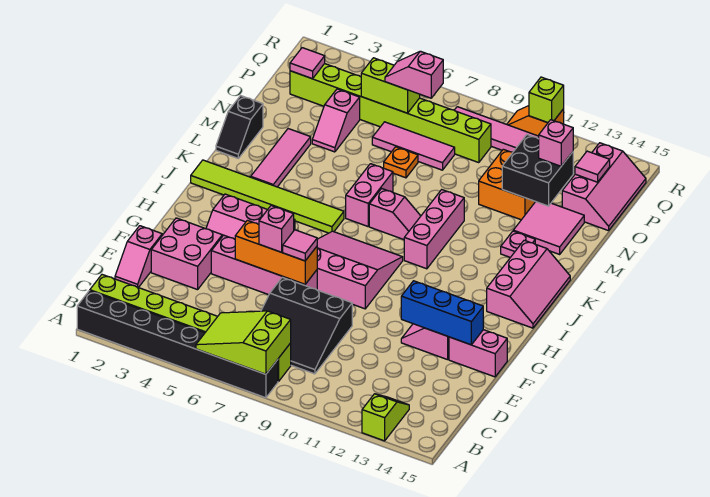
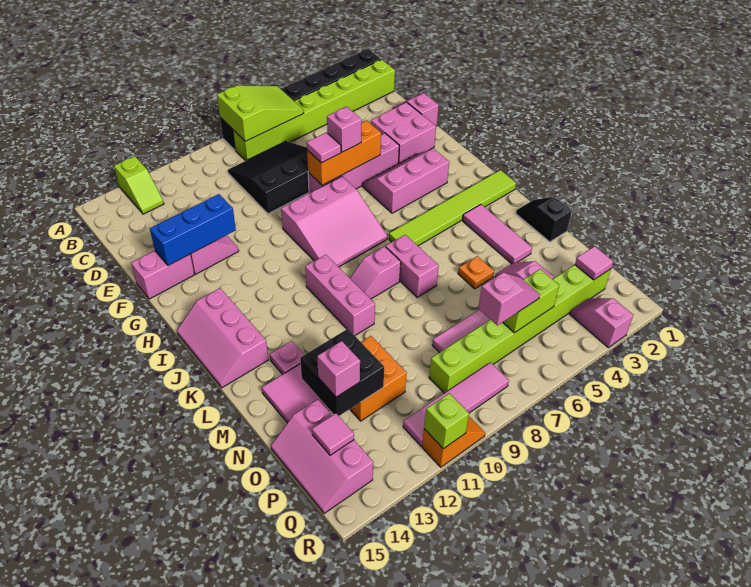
orange 1x1 plate [384,147,418,178] -> orange 1x1 plate moved to [458,256,494,289]
none -> pink 1x2 slope [570,298,633,348]

